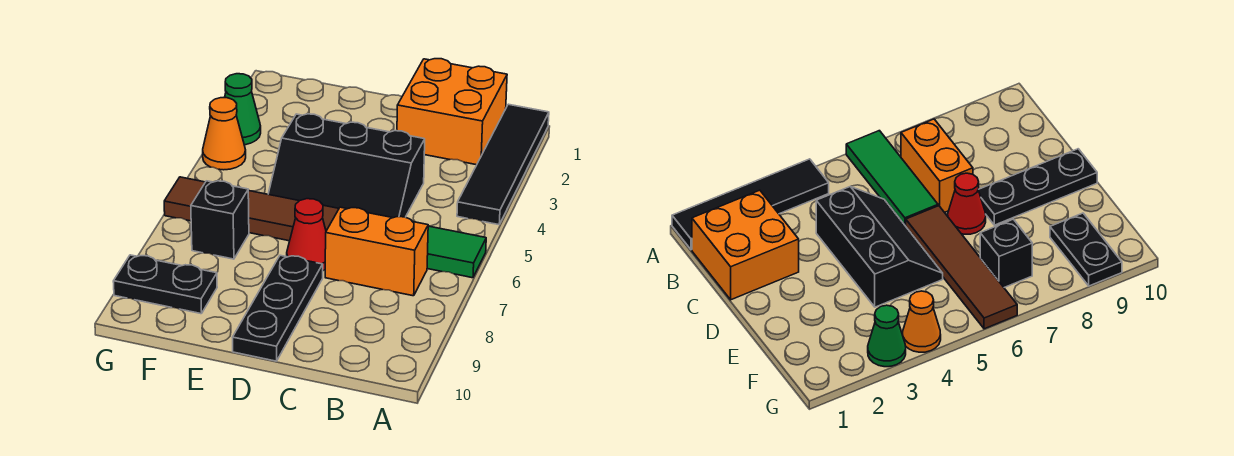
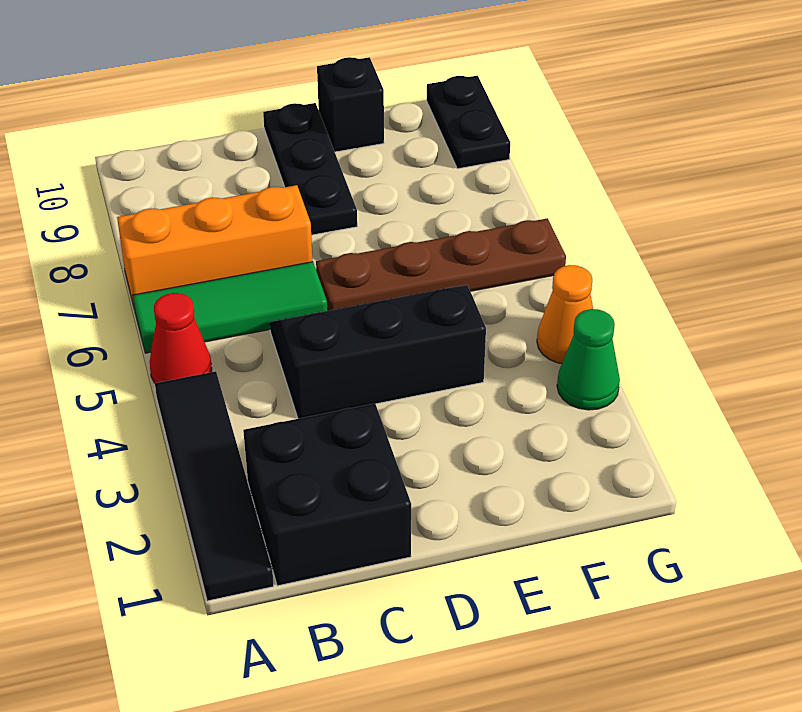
orange 2x2 brick [397,59,507,165] -> black 2x2 brick [243,403,411,586]
orange 1x2 brick [325,207,428,296] -> orange 1x3 brick [117,185,313,309]
brown 1x4 tile [164,177,339,241] -> brown 1x4 plate [316,218,566,311]
red 1x1 cone [287,199,326,270] -> red 1x1 cone moved to [150,293,212,383]
black 1x1 brick [191,181,249,259] -> black 1x1 brick moved to [317,57,384,152]
black 1x2 plate [113,255,217,314] -> black 1x2 plate turned to [427,76,510,169]

